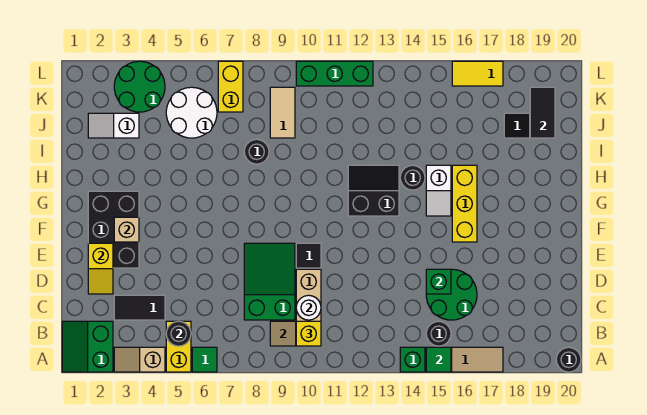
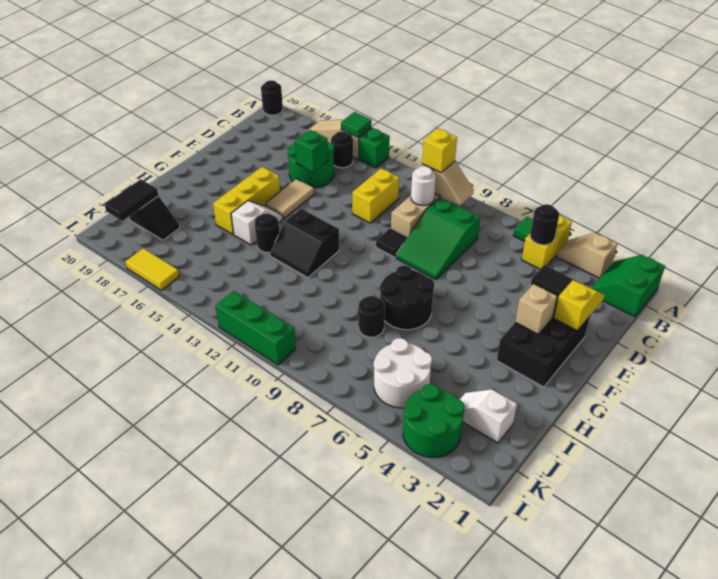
green 2x2 slope [62,321,113,372] -> green 2x2 slope turned to [592,255,665,317]
tan 1x2 slope [114,347,165,372] -> tan 1x2 slope turned to [556,233,617,278]
none -> black 2x2 round brick [380,265,434,330]
white 1x2 slope [88,113,139,138] -> white 1x2 slope turned to [459,389,517,443]
tan 1x2 tile [270,87,295,138] -> tan 1x2 tile moved to [266,179,314,219]
yellow 1x2 brick [218,61,243,112] -> yellow 1x2 brick moved to [352,168,399,223]

